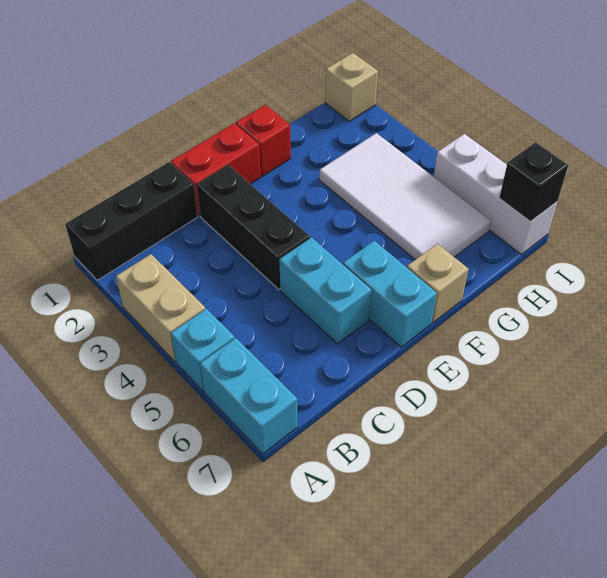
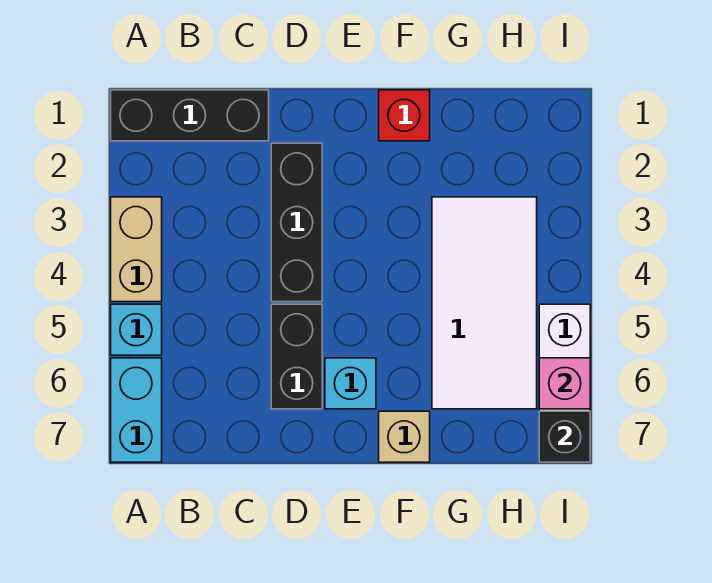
red 1x2 brick [171,123,261,216] -> none
cyan 1x2 brick [279,238,371,344] -> black 1x2 brick [271,304,322,409]
cyan 1x2 brick [343,241,437,347] -> cyan 1x1 brick [325,358,376,409]
tan 1x1 brick [325,53,378,121] -> none
none -> pink 1x1 brick [539,358,590,409]

